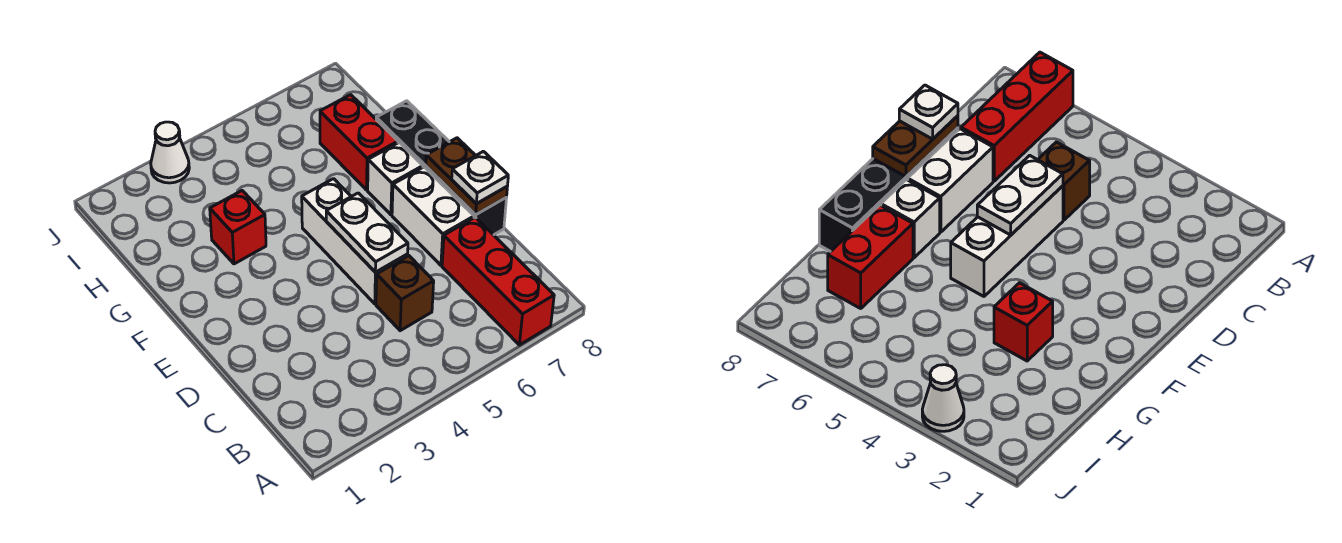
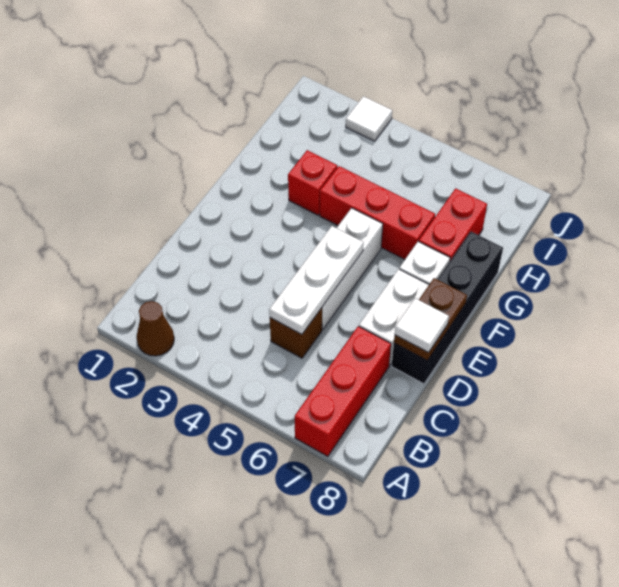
none -> brown 1x1 cone [137,301,174,356]
white 1x2 plate [326,193,408,272] -> white 1x3 plate [269,226,364,334]
white 1x1 plate [452,151,508,204] -> white 1x1 tile [395,298,449,352]
none -> red 1x3 brick [320,166,435,259]
white 1x1 cone [151,122,189,183] -> white 1x1 tile [346,96,392,141]

